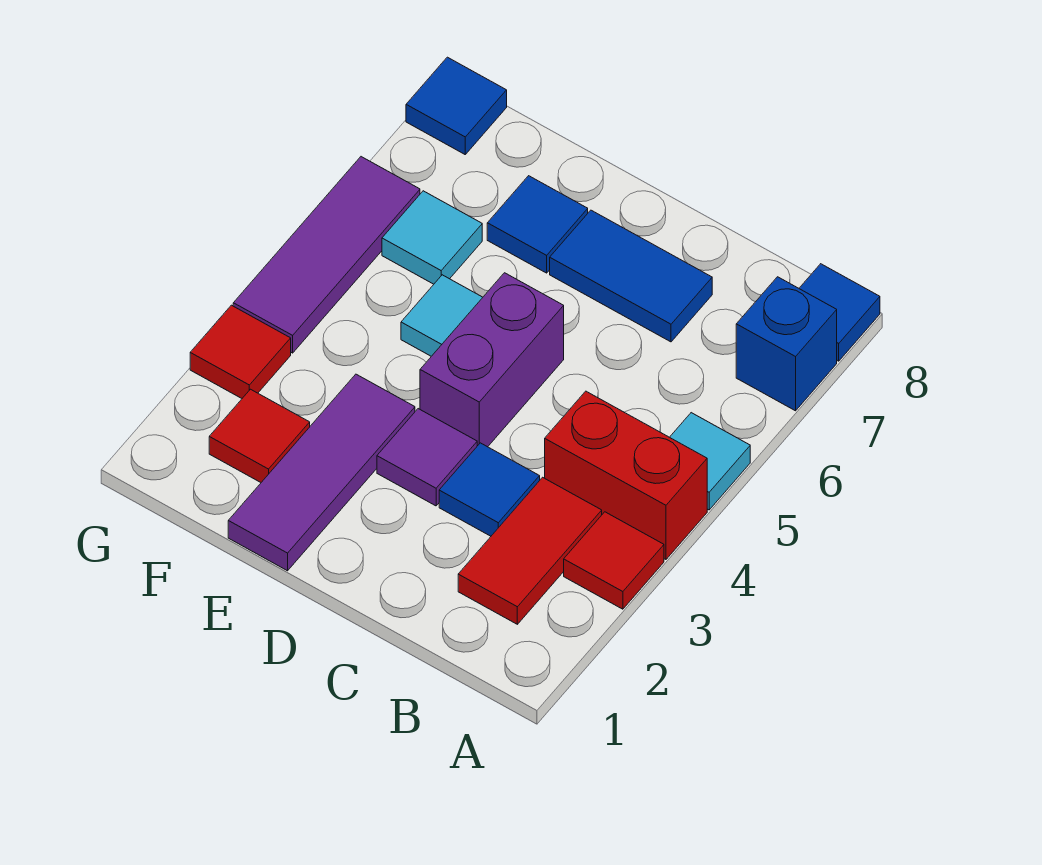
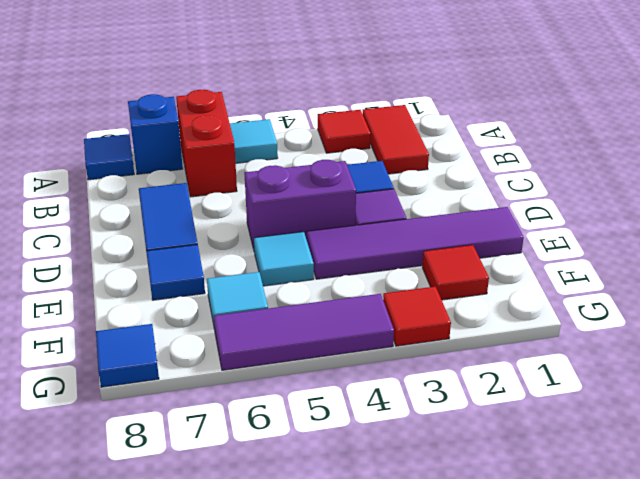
red 1x2 brick [545,391,707,559] -> red 1x2 brick moved to [176,90,237,197]
red 1x2 tile [458,477,602,624] -> red 1x2 tile turned to [363,105,429,174]
purple 1x3 tile [228,374,415,571] -> purple 1x4 tile [306,207,524,279]

